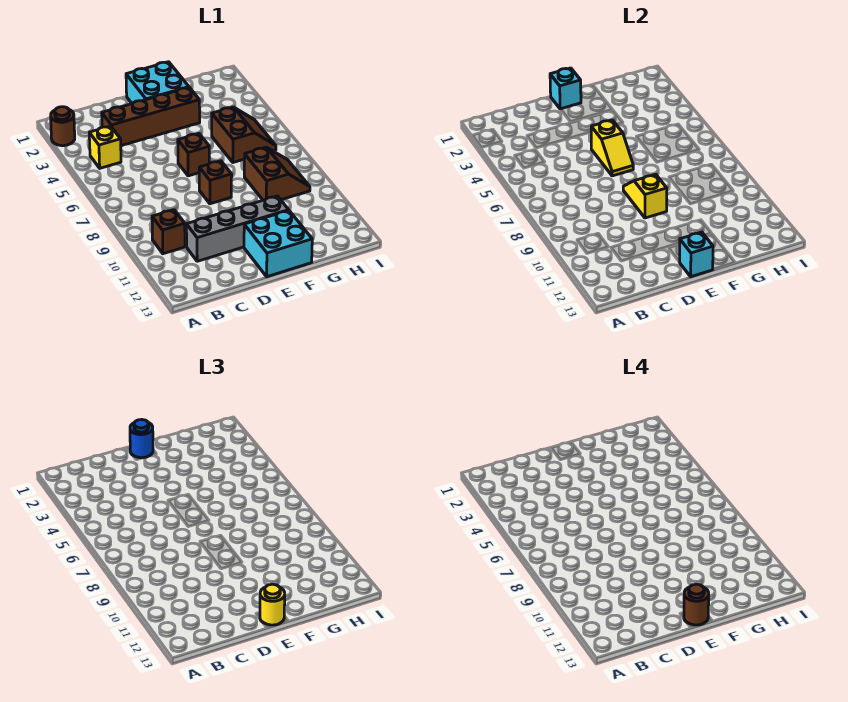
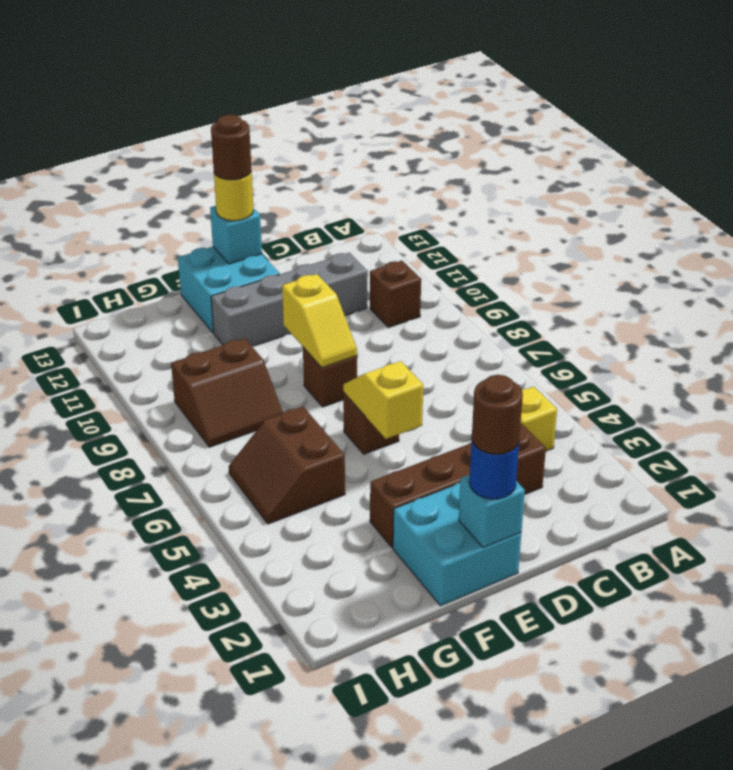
brown 1x1 round brick [51,107,75,146] -> brown 1x1 round brick moved to [472,375,523,454]
brown 2x2 slope [244,147,310,200] -> brown 2x2 slope turned to [171,338,283,447]

